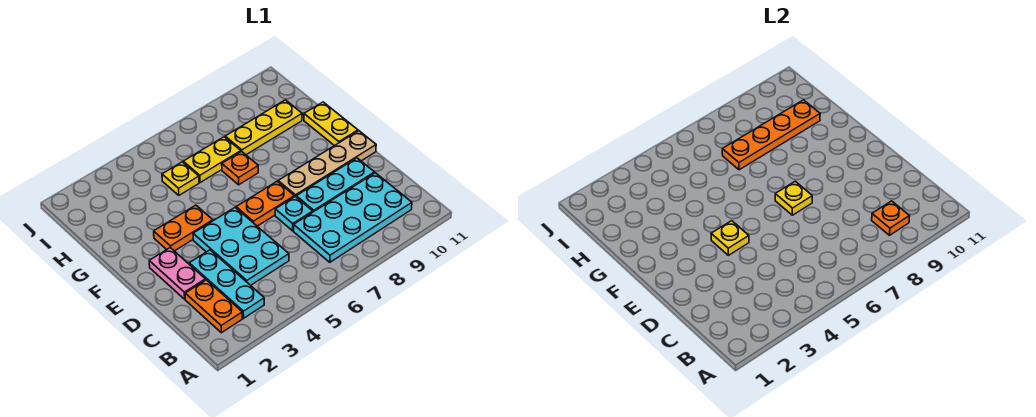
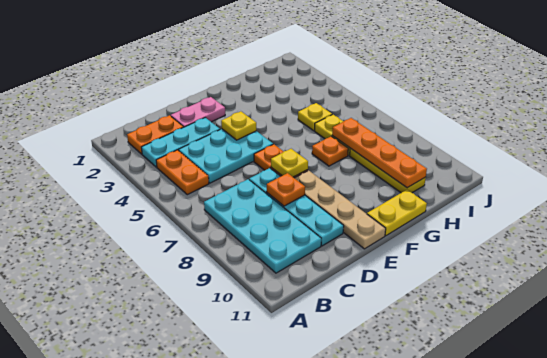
orange 1x1 plate [872,201,910,235] -> orange 1x1 plate moved to [267,173,305,206]
orange 1x2 plate [154,205,213,251] -> orange 1x2 plate moved to [156,150,209,195]

